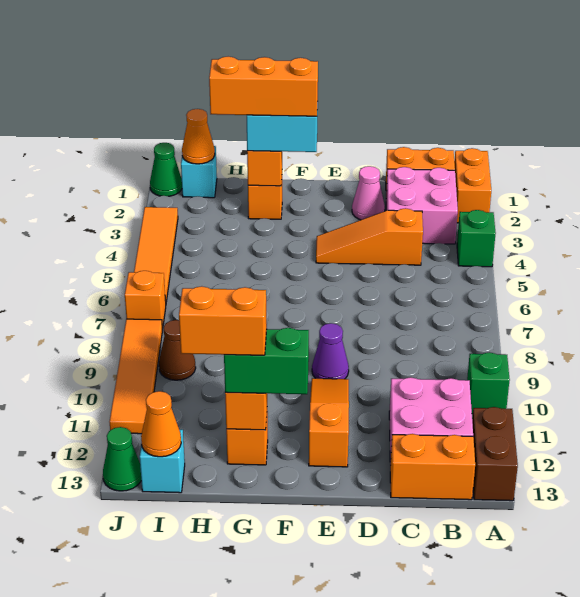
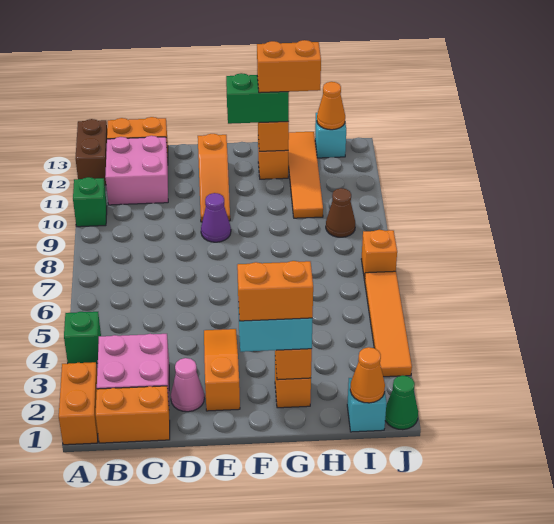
orange 1x3 slope [316,208,423,265] -> orange 1x3 slope turned to [204,329,240,411]
orange 1x3 brick [209,57,318,116] -> orange 1x2 brick [237,261,313,321]
orange 1x4 tile [110,319,162,434] -> orange 1x4 tile moved to [288,132,323,218]
green 1x1 cone [103,427,141,491] -> none

